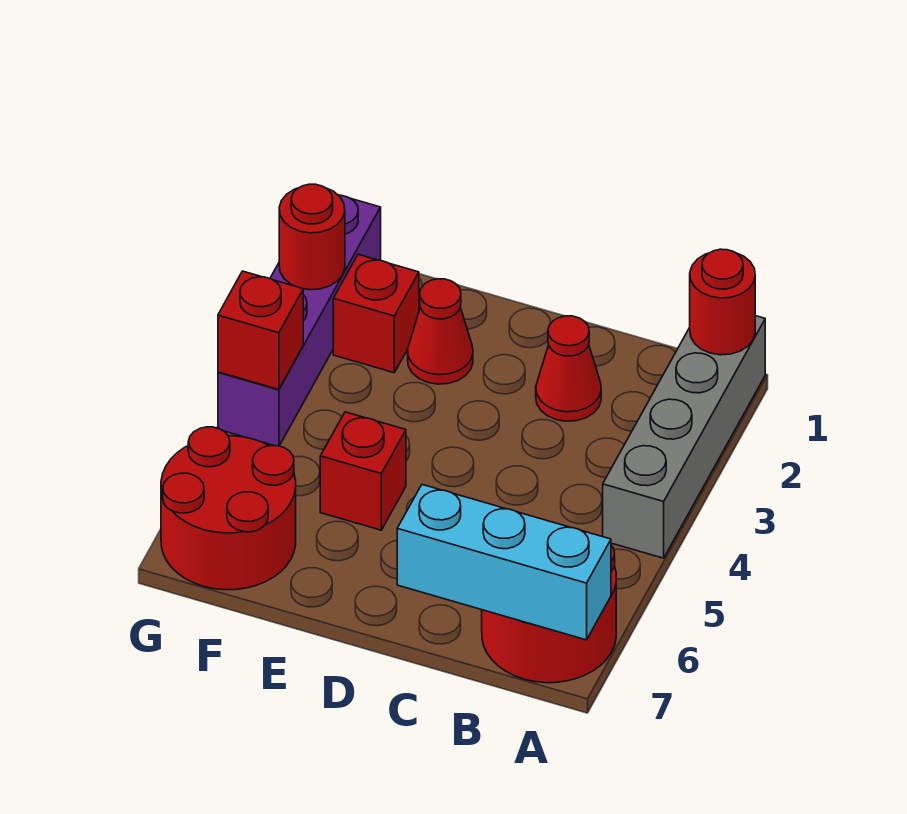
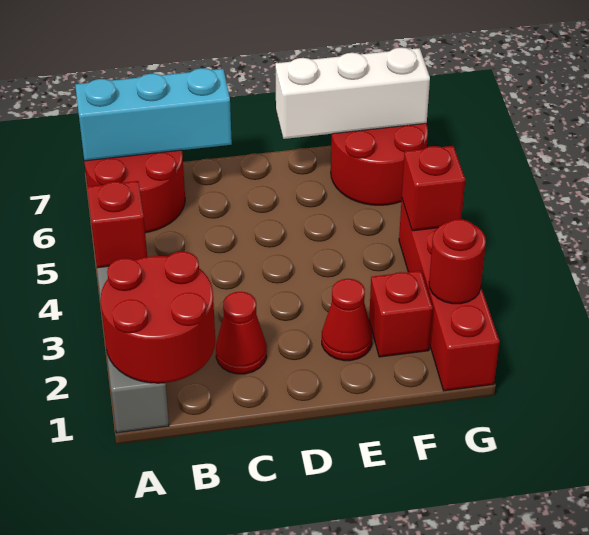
red 1x1 round brick [690,249,755,355] -> red 2x2 round brick [101,252,215,383]
red 1x1 brick [320,412,406,530] -> red 1x1 brick moved to [87,181,147,268]
none -> white 1x3 brick [275,48,430,139]
purple 1x4 brick [218,195,381,446] -> red 1x4 brick [399,200,500,391]

